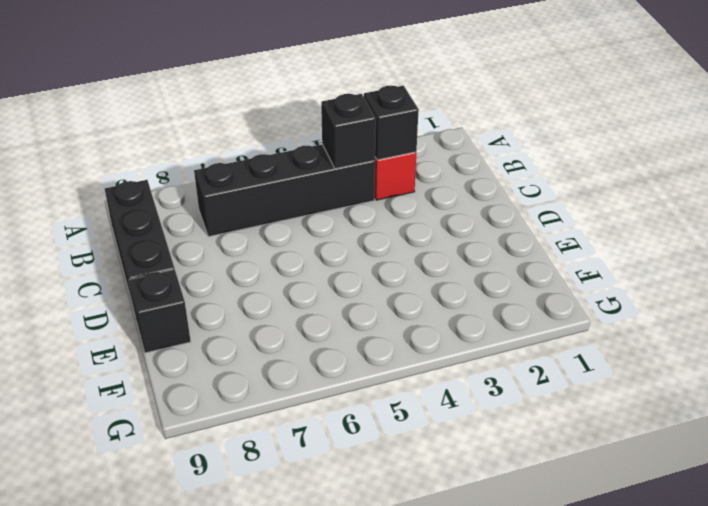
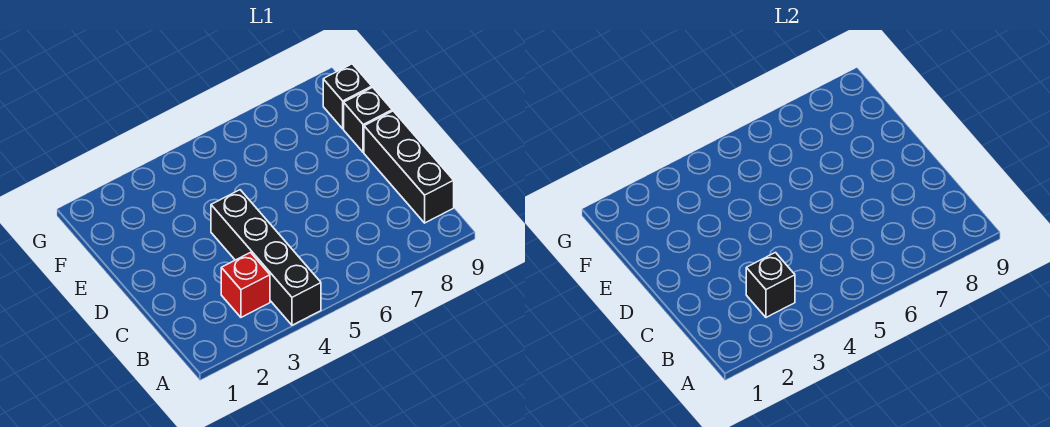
black 1x4 brick [194,144,375,237] -> black 1x4 brick turned to [211,190,321,325]
black 1x1 brick [321,94,376,169] -> black 1x1 brick moved to [323,64,372,129]

